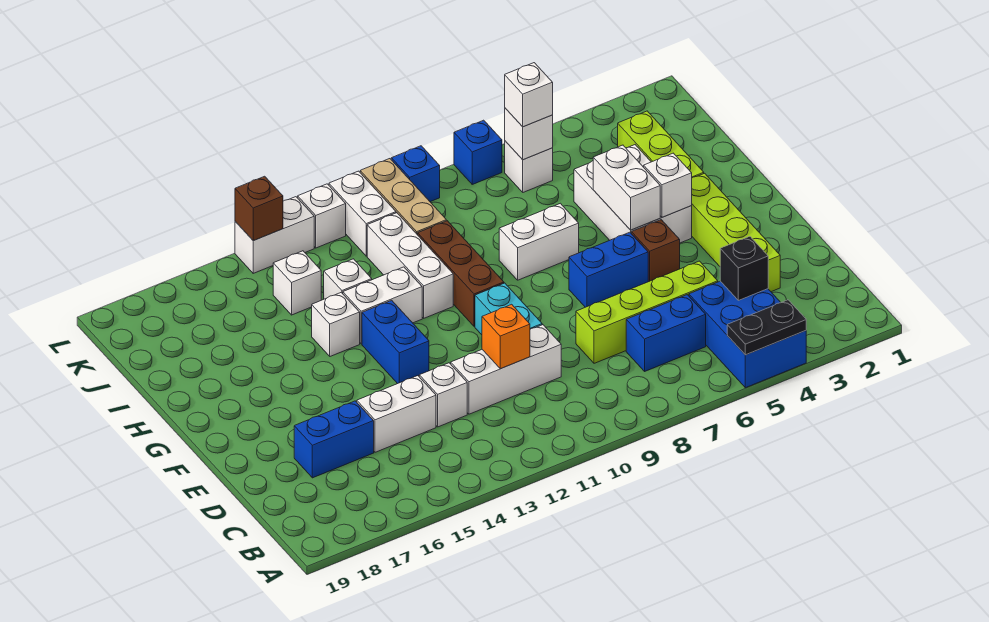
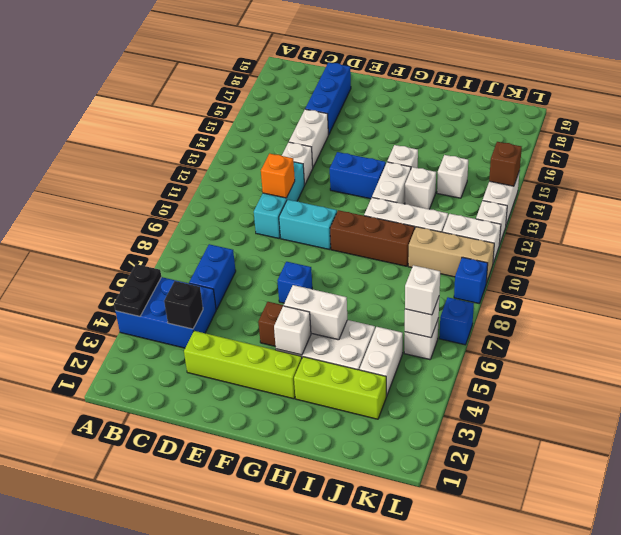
lime 1x4 brick [576,261,718,363] -> none
white 1x3 brick [451,325,561,414] -> cyan 1x3 brick [254,162,305,238]
blue 1x2 brick [294,401,374,478] -> blue 1x3 brick [305,63,351,135]
blue 1x2 brick [569,232,648,307] -> blue 1x1 brick [277,262,312,303]
white 1x2 brick [499,203,579,280] -> white 1x2 brick moved to [360,327,403,397]

